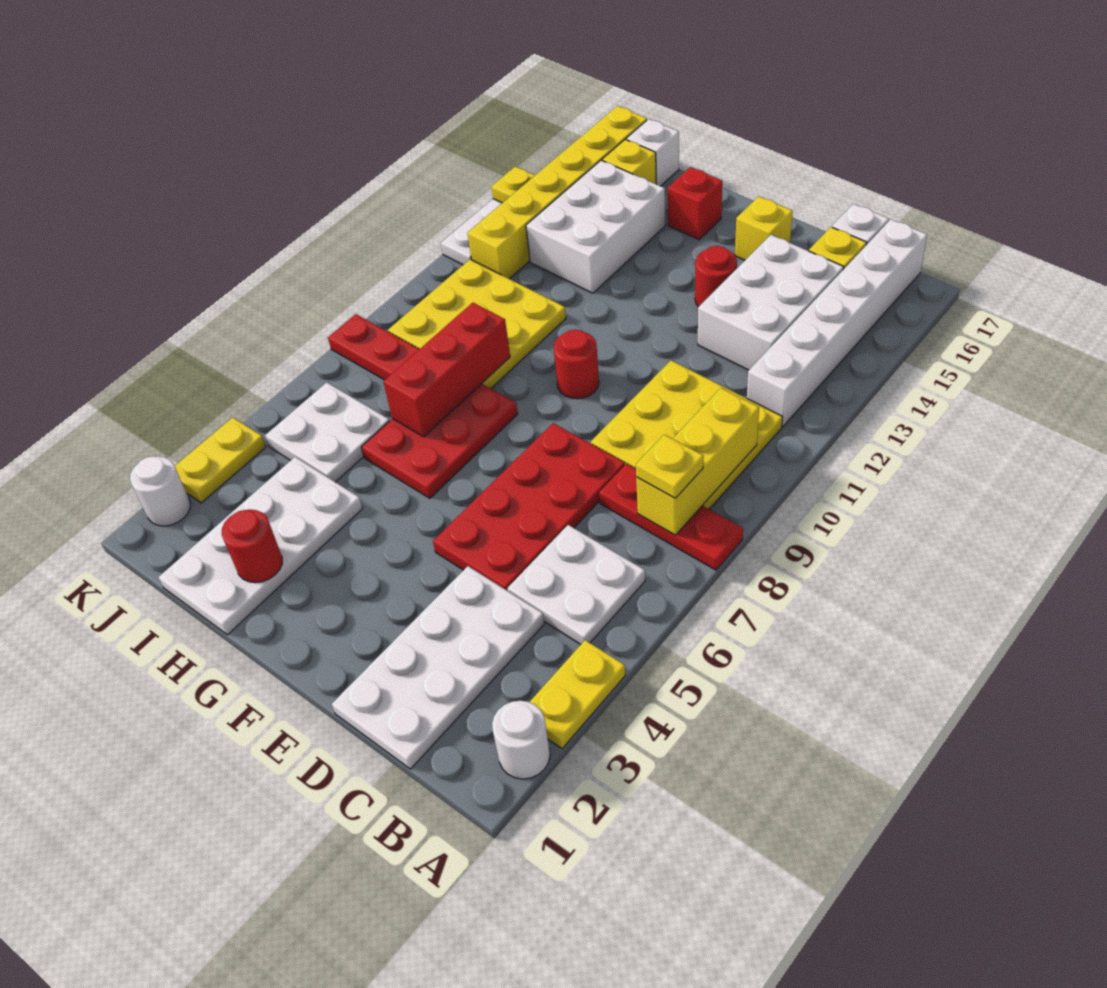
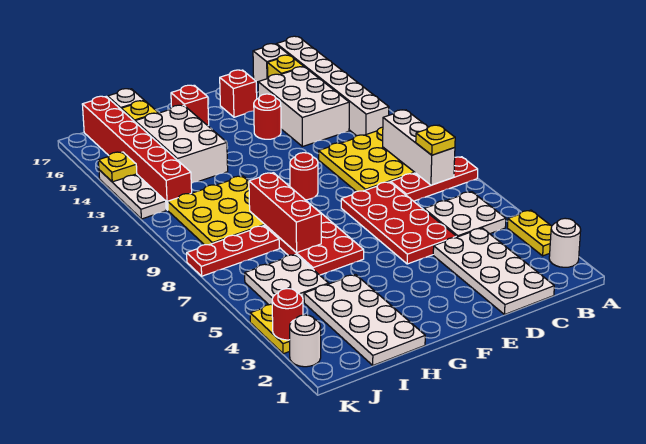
yellow 1x3 brick [636,388,759,535] -> white 1x3 brick [383,110,455,185]
yellow 1x1 brick [735,196,793,260] -> red 1x1 brick [220,70,257,117]
red 1x1 round brick [222,510,282,583] -> red 1x1 round brick moved to [272,289,303,340]
yellow 1x6 brick [467,106,647,279] -> red 1x6 brick [82,96,192,210]

